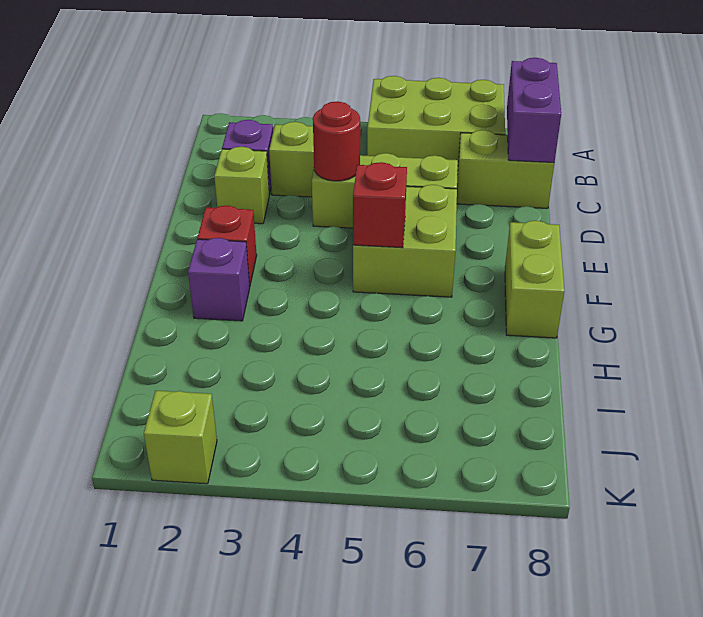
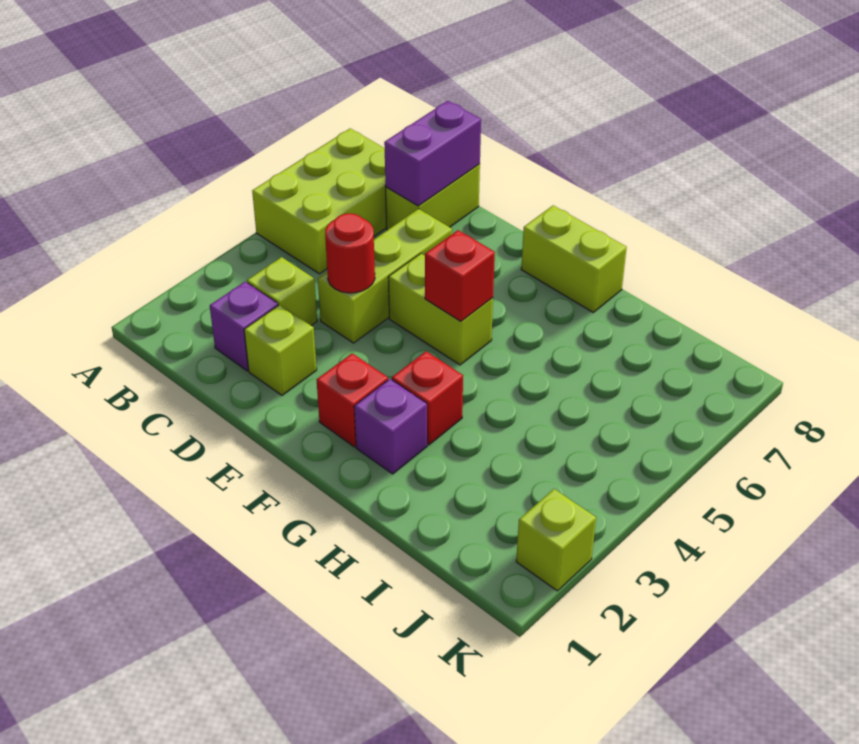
purple 1x2 brick [507,58,561,163] -> purple 1x2 brick turned to [384,101,481,206]
lime 2x2 brick [353,185,457,297] -> lime 1x2 brick [388,254,493,365]
none -> red 1x1 brick [392,351,463,445]

